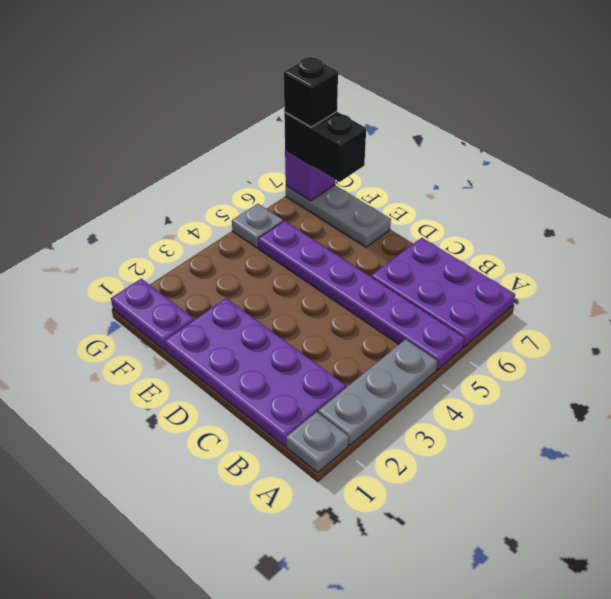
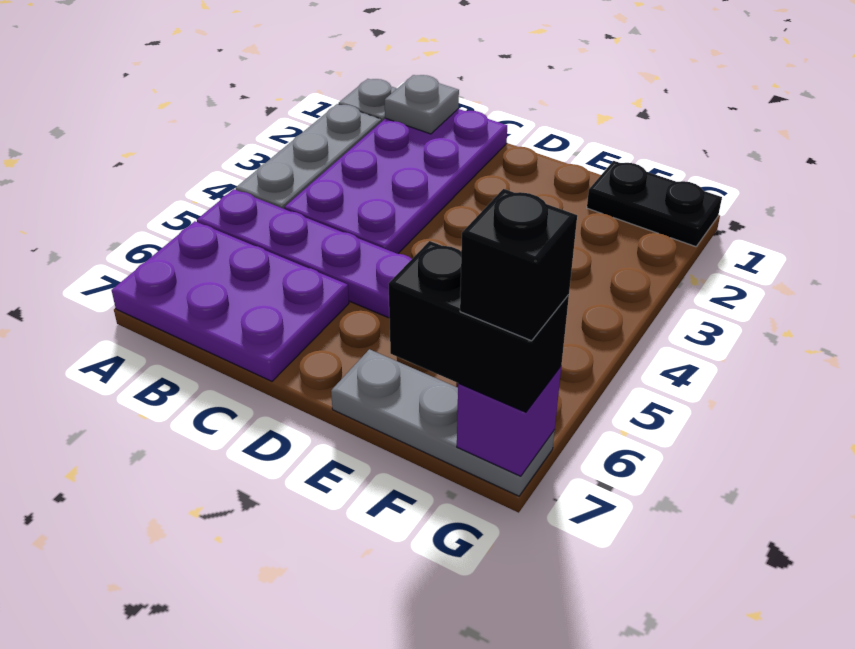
purple 2x4 plate [165,298,346,446] -> purple 2x4 plate turned to [285,109,507,254]
purple 1x2 plate [111,279,194,350] -> black 1x2 plate [587,161,722,247]
grey 1x1 plate [232,204,283,248] -> grey 1x1 plate moved to [385,75,459,134]

